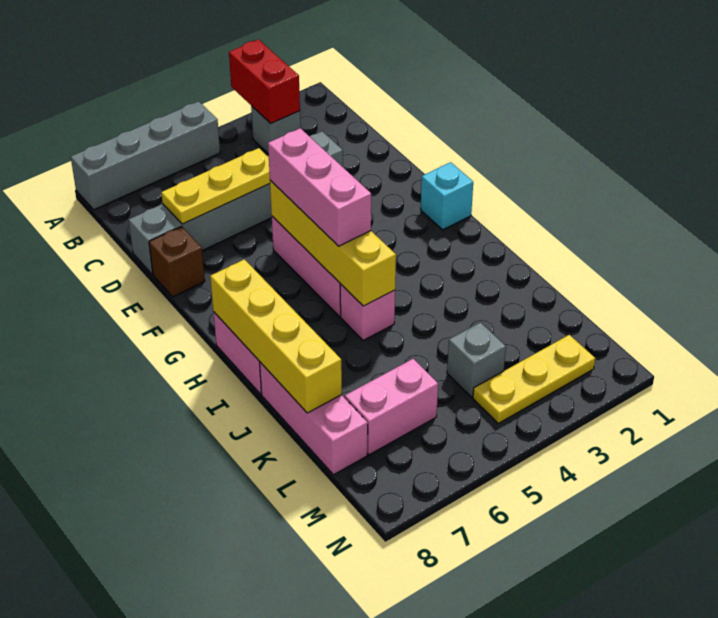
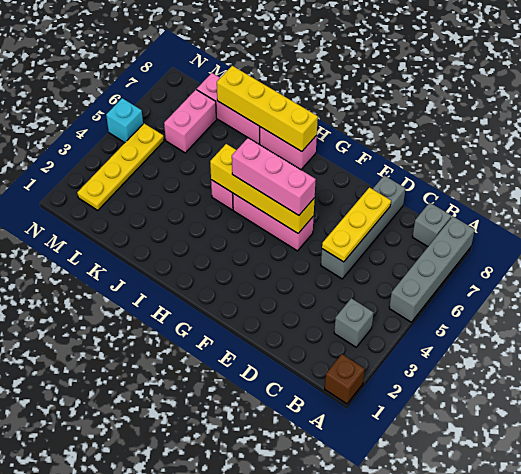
red 1x2 brick [229,39,300,123] -> none
grey 1x6 brick [129,131,343,274] -> grey 1x4 brick [321,175,406,279]
brown 1x1 brick [149,227,205,297] -> brown 1x1 brick moved to [325,354,365,404]
cyan 1x1 brick [421,162,473,230] -> cyan 1x1 brick moved to [106,98,143,143]
grey 1x1 brick [447,322,506,397] -> grey 1x1 brick moved to [413,202,451,247]
yellow 1x3 plate [473,335,595,423] -> yellow 1x4 plate [77,124,164,210]

